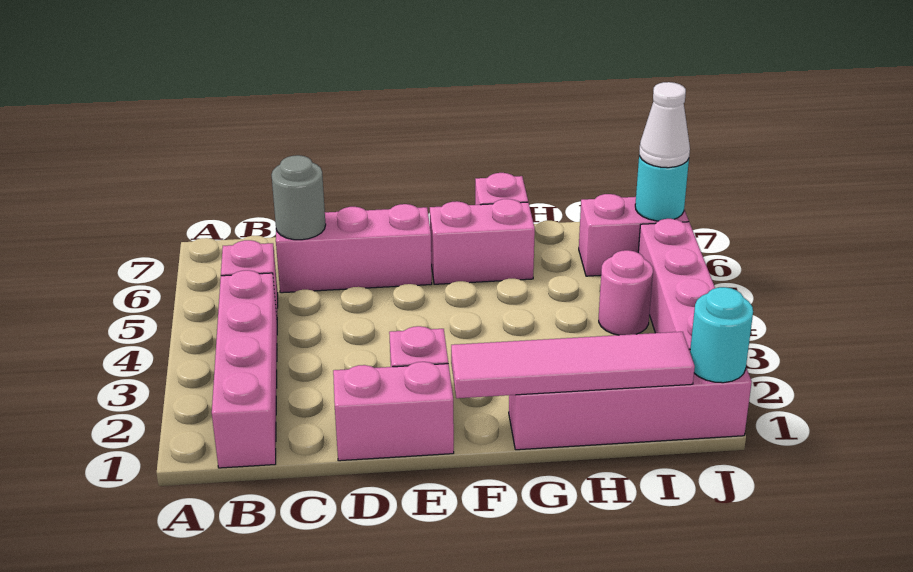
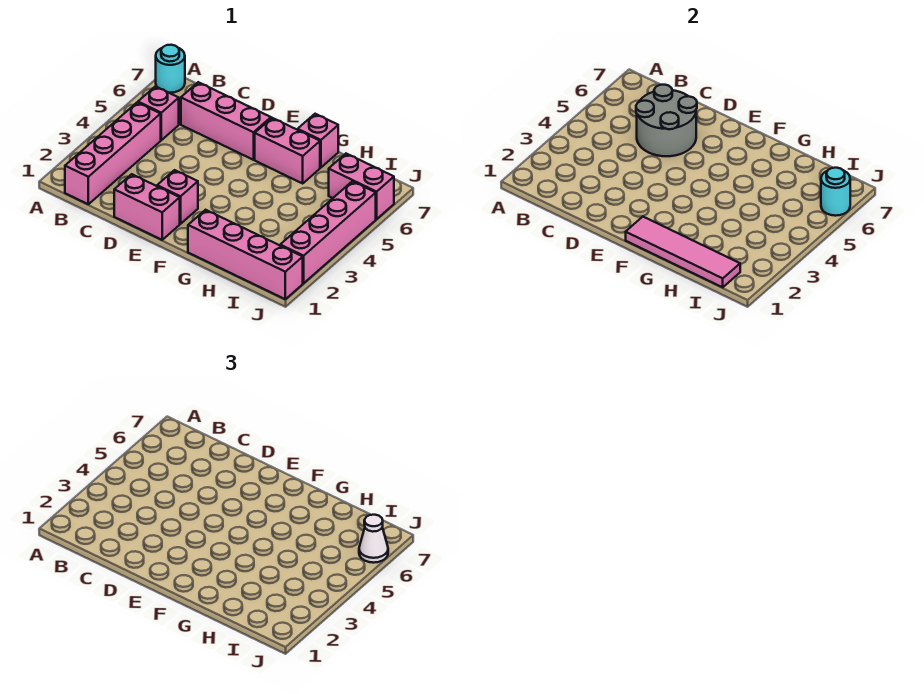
grey 1x1 round brick [271,155,326,240] -> grey 2x2 round brick [636,85,697,156]
pink 1x1 round brick [599,250,653,335] -> none
cyan 1x1 round brick [690,287,753,383] -> cyan 1x1 round brick moved to [156,45,185,93]

